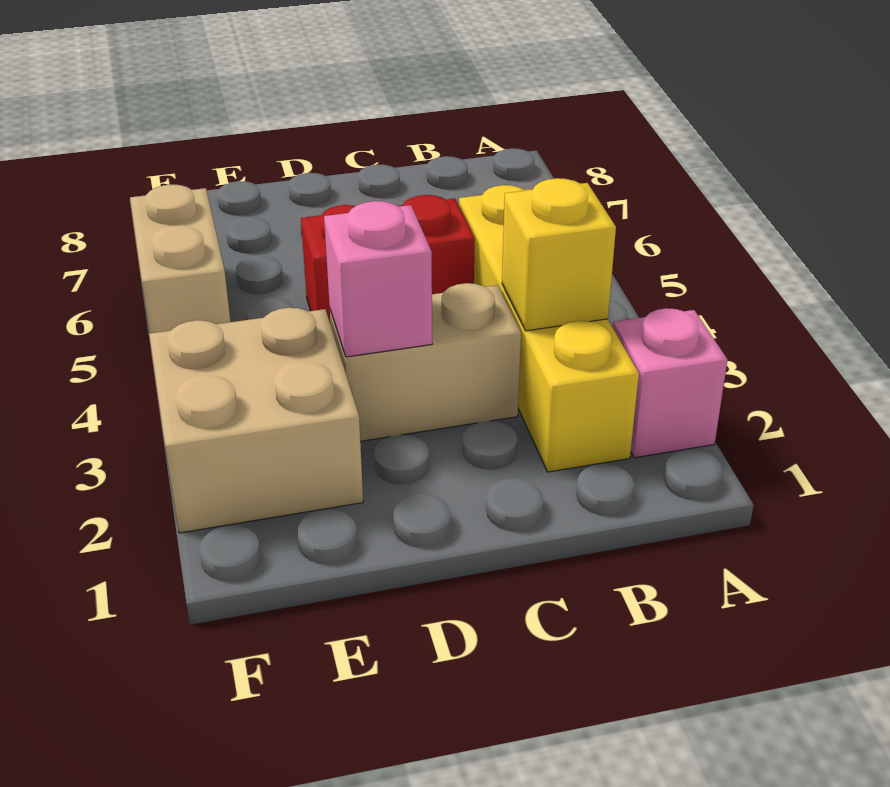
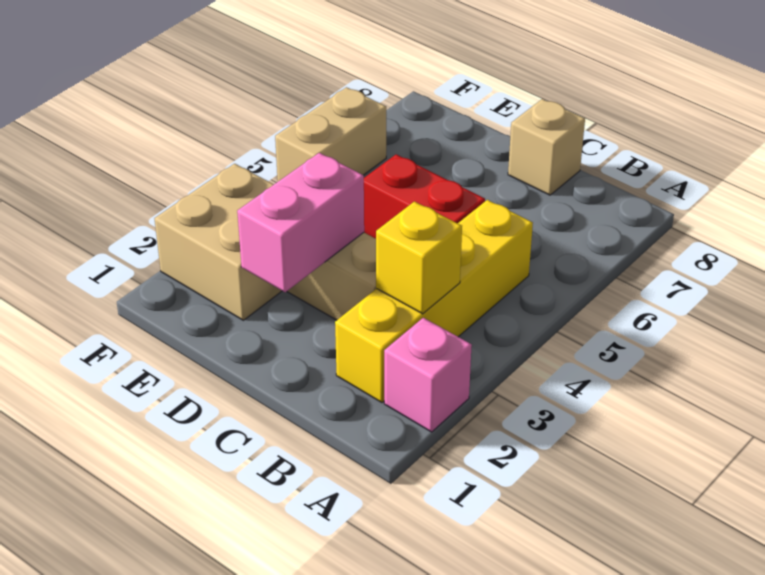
none -> tan 1x1 brick [508,99,585,195]
pink 1x1 brick [324,201,432,357] -> pink 1x2 brick [237,153,364,292]

